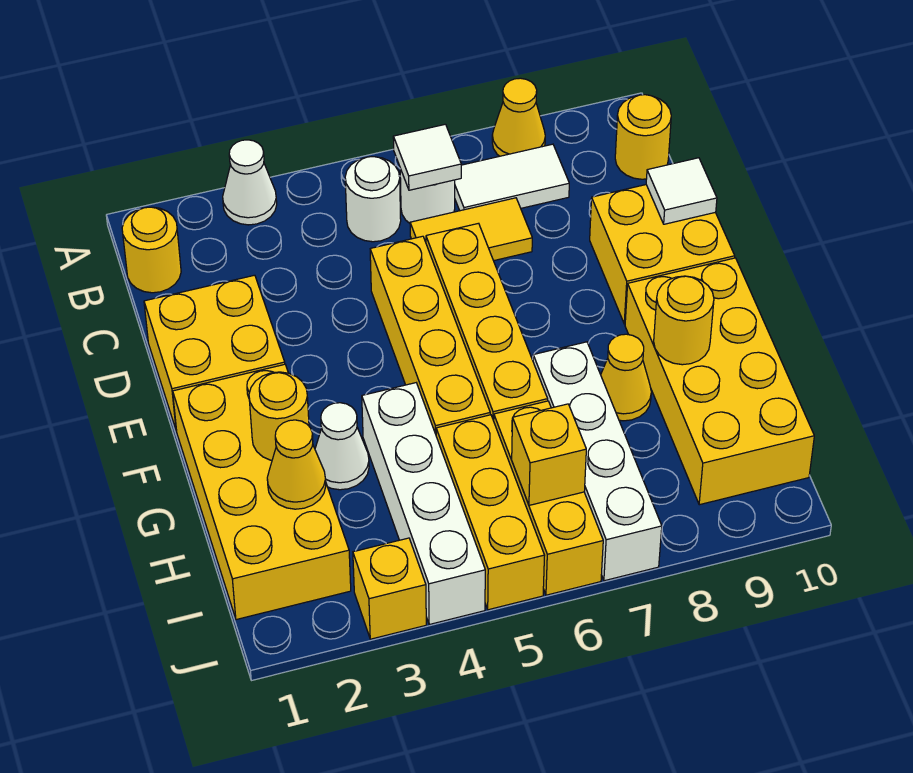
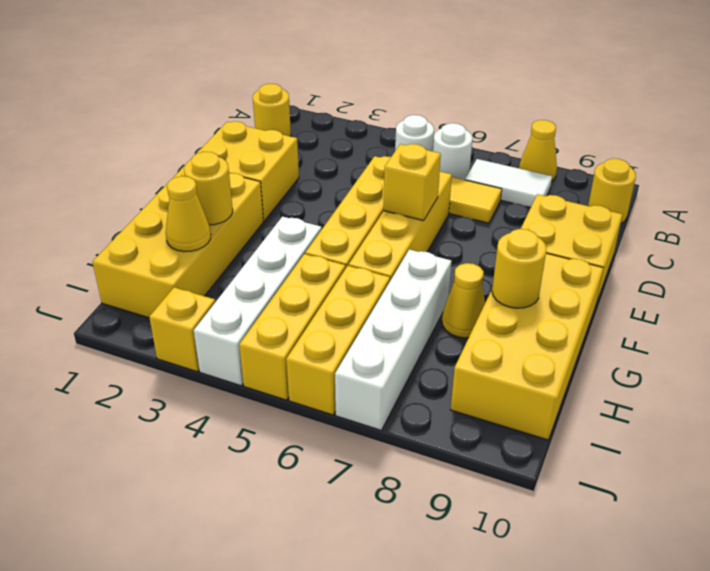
white 1x1 cone [223,140,277,225] -> none
white 1x1 tile [393,124,461,190] -> none
white 1x1 tile [646,158,717,224] -> none
white 1x1 cone [315,403,369,490] -> none
yellow 1x1 brick [512,404,586,505] -> yellow 1x1 brick moved to [384,144,441,221]

